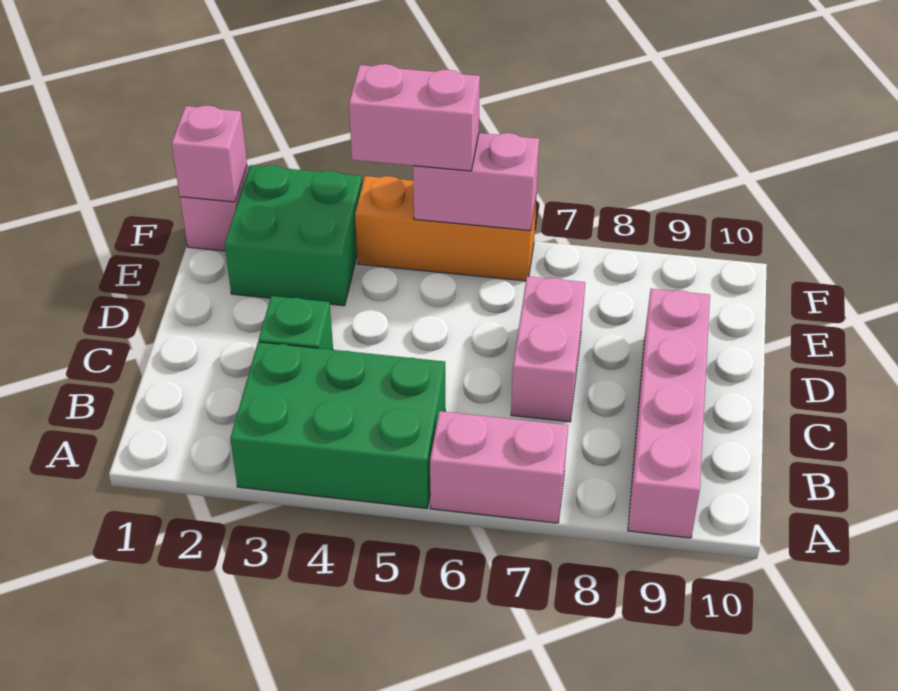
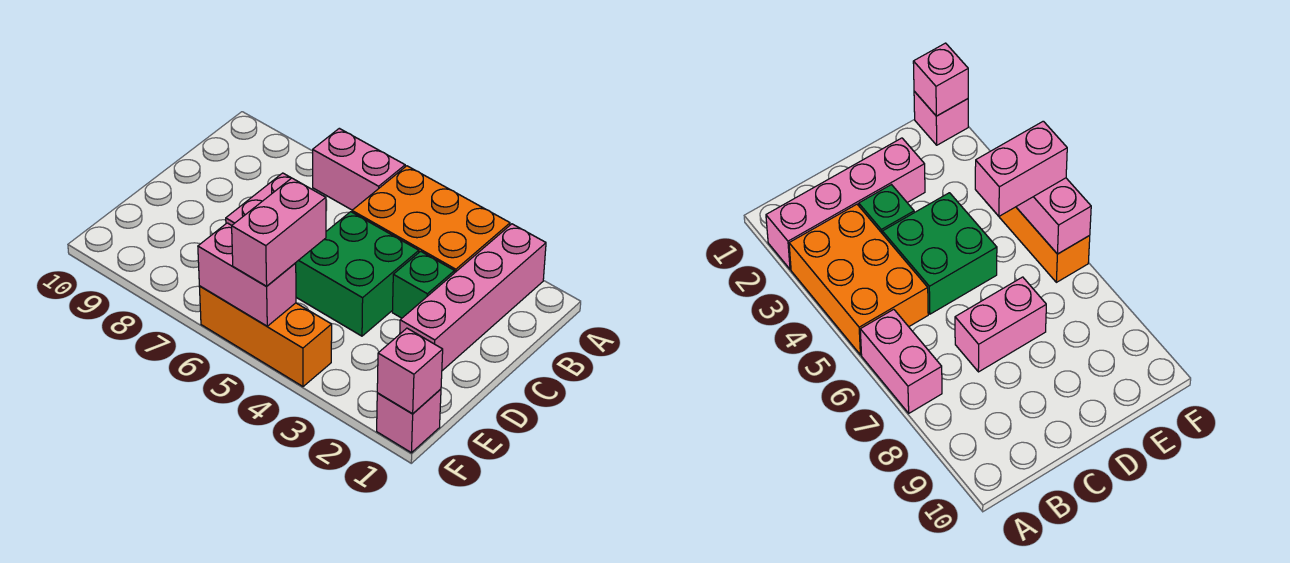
green 2x3 brick [230,342,445,508] -> orange 2x3 brick [352,166,510,273]
pink 1x4 brick [628,289,710,538] -> pink 1x4 brick moved to [400,224,546,371]
green 2x2 brick [225,165,362,306] -> green 2x2 brick moved to [296,212,419,336]
pink 1x2 brick [349,64,480,171] -> pink 1x2 brick turned to [232,178,326,286]

